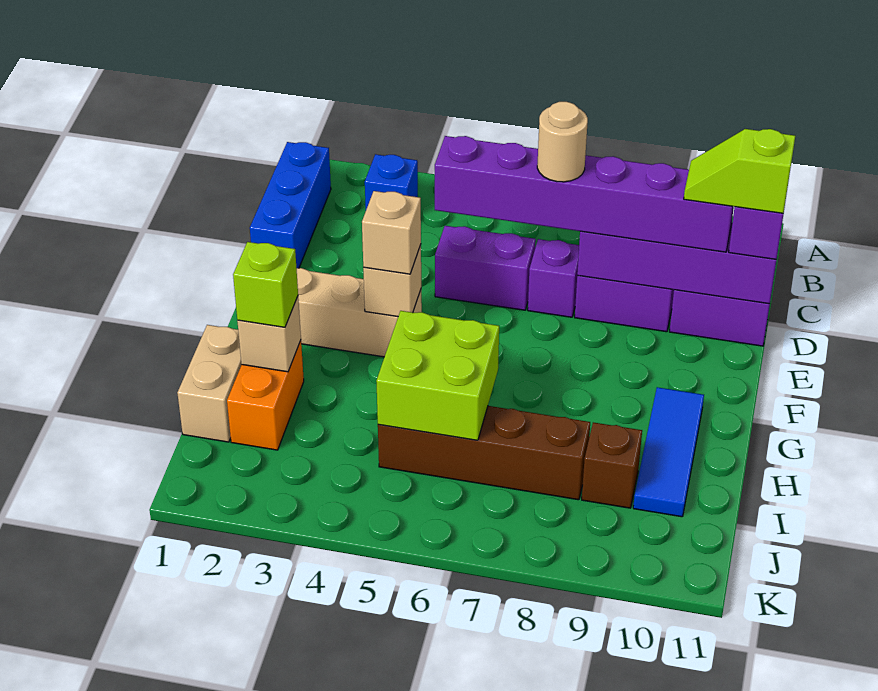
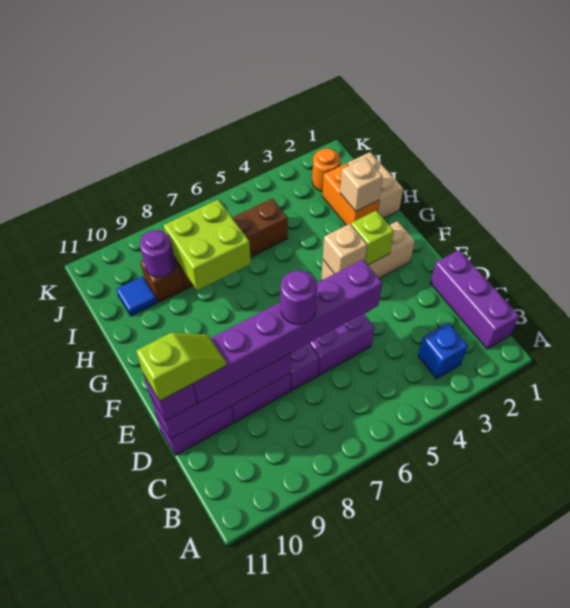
blue 1x3 brick [250,142,331,268] -> purple 1x3 brick [430,250,519,349]
tan 1x1 round brick [537,102,588,182] -> purple 1x1 round brick [281,270,317,324]
tan 1x1 brick [362,191,421,274] -> none
blue 1x3 tile [633,387,704,517] -> blue 1x1 tile [116,276,157,316]
lime 1x1 brick [233,242,298,327] -> lime 1x1 brick moved to [351,211,394,265]
lime 2x2 brick [376,311,499,440] -> lime 2x2 brick moved to [164,200,251,290]
none -> purple 1x1 round brick [140,230,175,277]
none -> orange 1x1 round brick [312,148,341,191]

